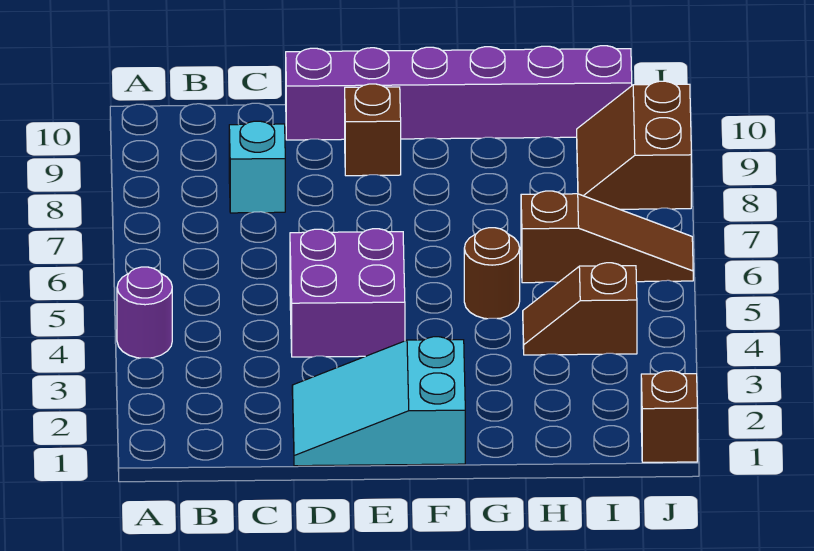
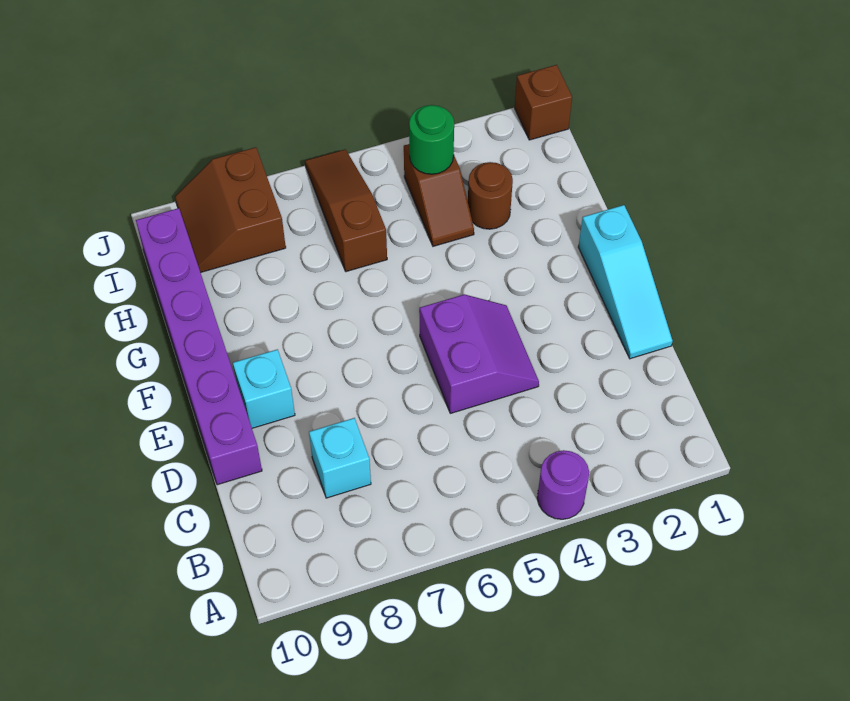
cyan 2x3 slope [292,337,465,466] -> cyan 1x3 slope [578,205,673,359]
purple 2x2 brick [290,229,405,357] -> purple 2x2 slope [420,295,539,413]
brown 1x1 brick [345,84,401,176] -> cyan 1x1 brick [233,349,295,428]
brown 1x1 round brick [464,228,520,319] -> brown 1x1 round brick moved to [468,162,513,229]
none -> green 1x1 round brick [409,105,454,174]
brown 2x2 slope [577,81,691,209] -> brown 2x2 slope turned to [175,147,286,272]

